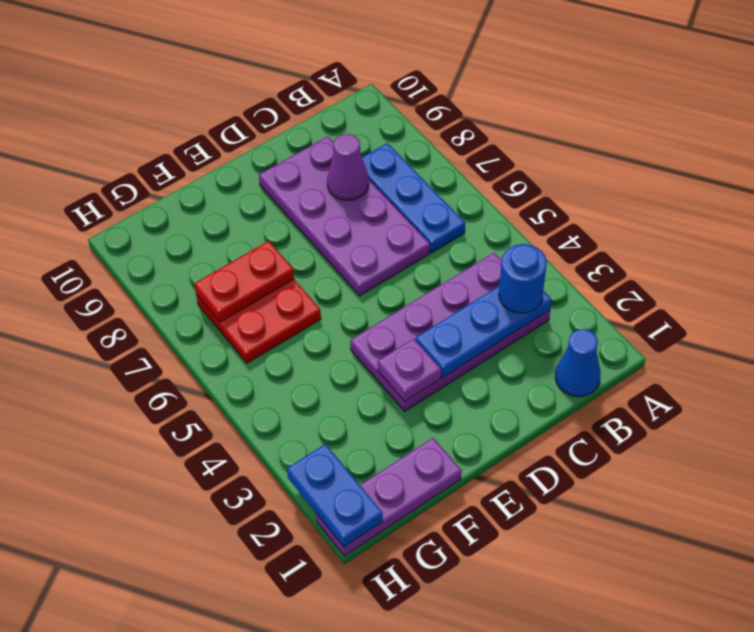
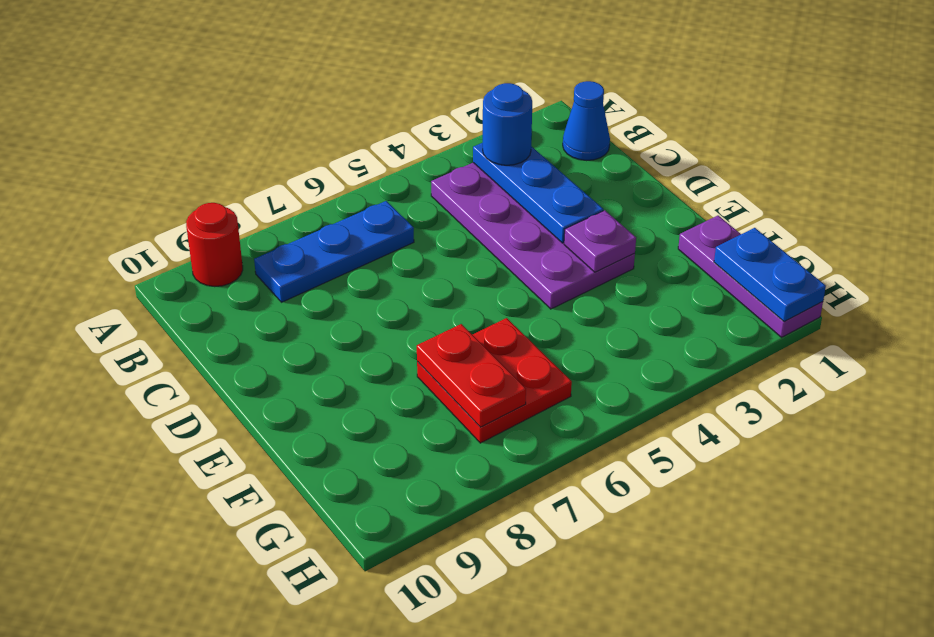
none -> red 1x1 round brick [186,203,243,287]
purple 2x4 plate [259,136,430,296] -> none
purple 1x1 cone [327,134,369,201] -> none
blue 1x2 plate [287,444,383,547] -> blue 1x2 plate turned to [714,228,826,322]

